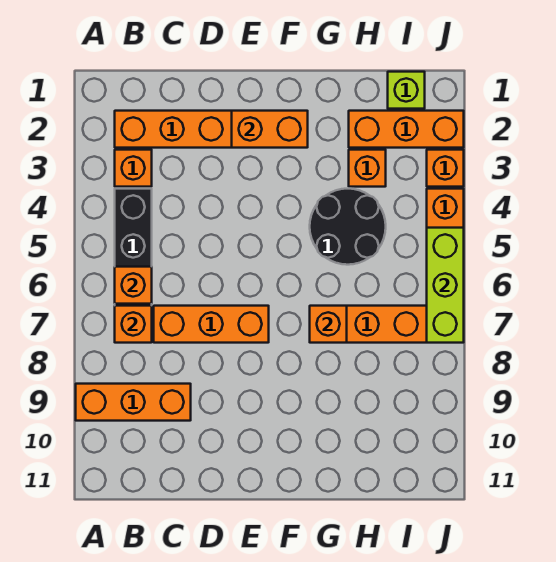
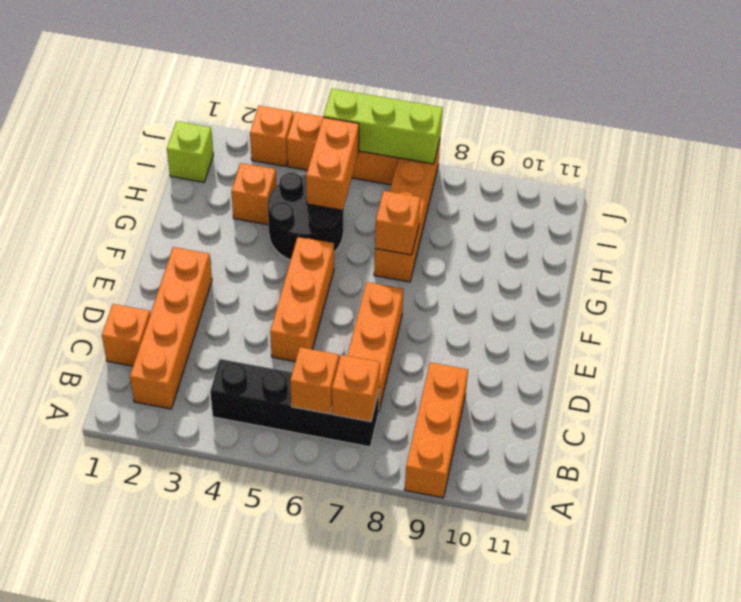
orange 1x1 brick [115,150,152,187] -> orange 1x1 brick moved to [102,304,150,366]
orange 1x2 brick [232,111,308,148] -> orange 1x2 brick moved to [306,117,359,210]
orange 1x3 brick [349,111,464,148] -> orange 1x3 brick moved to [270,237,334,361]

